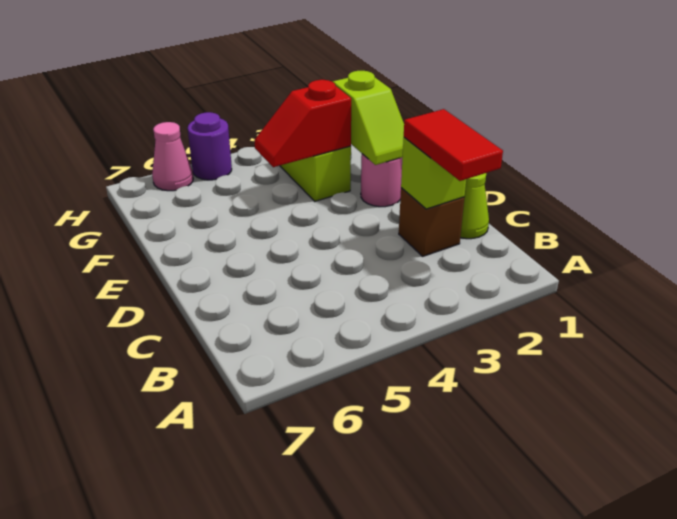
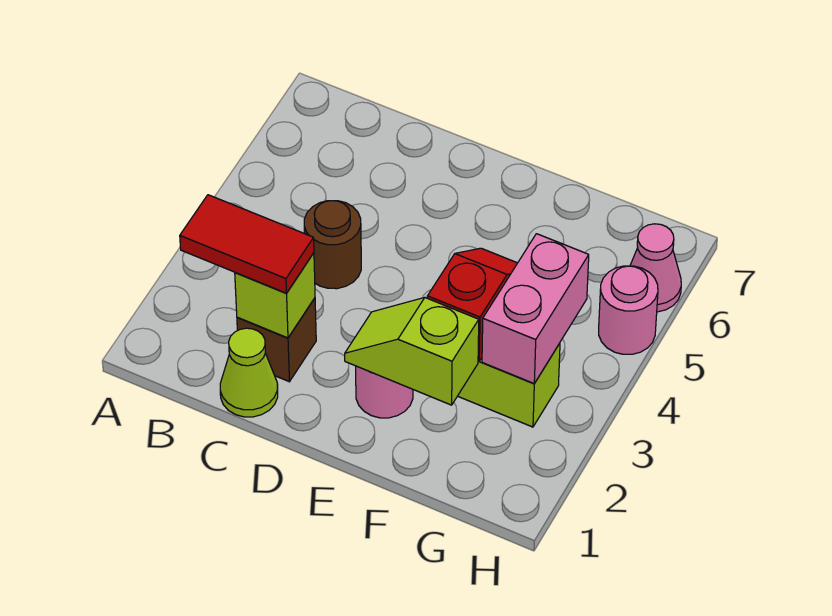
none -> brown 1x1 round brick [304,201,361,289]
none -> pink 1x2 brick [482,234,589,384]
purple 1x1 round brick [188,112,232,180] -> pink 1x1 round brick [599,266,658,354]

